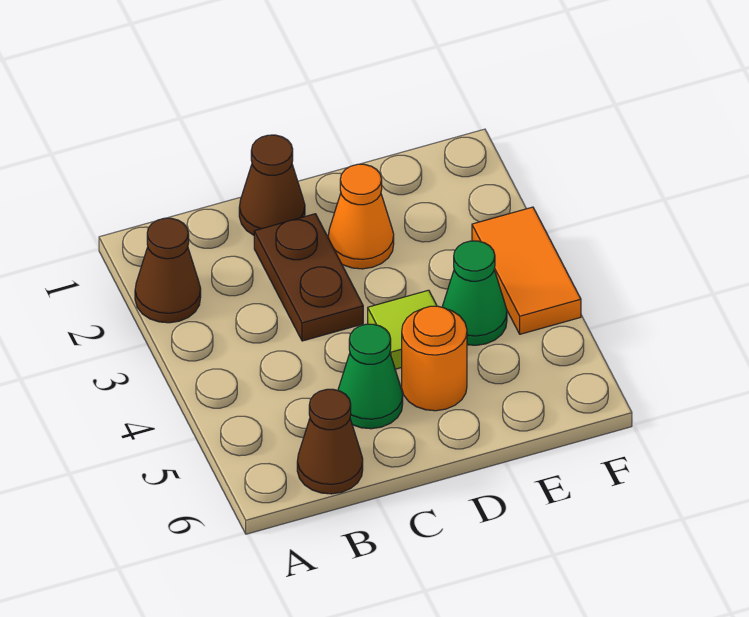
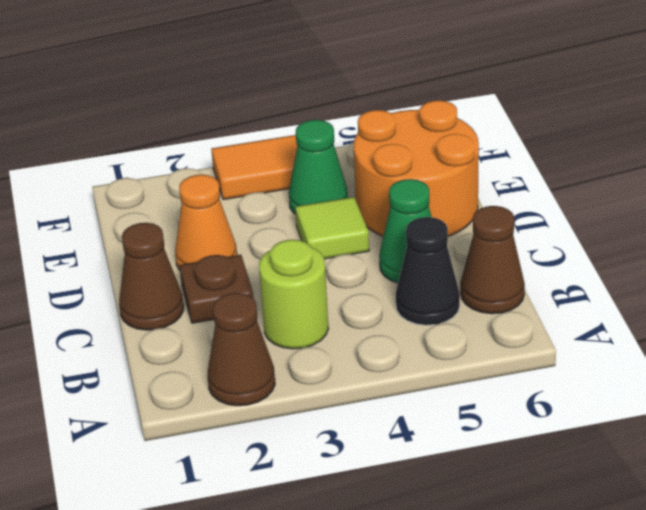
none -> lime 1x1 round brick [259,240,328,349]
none -> black 1x1 cone [396,217,460,325]
brown 1x2 plate [254,214,363,341] -> brown 1x1 plate [179,255,254,323]
orange 1x1 round brick [402,306,467,411] -> orange 2x2 round brick [354,100,479,236]

